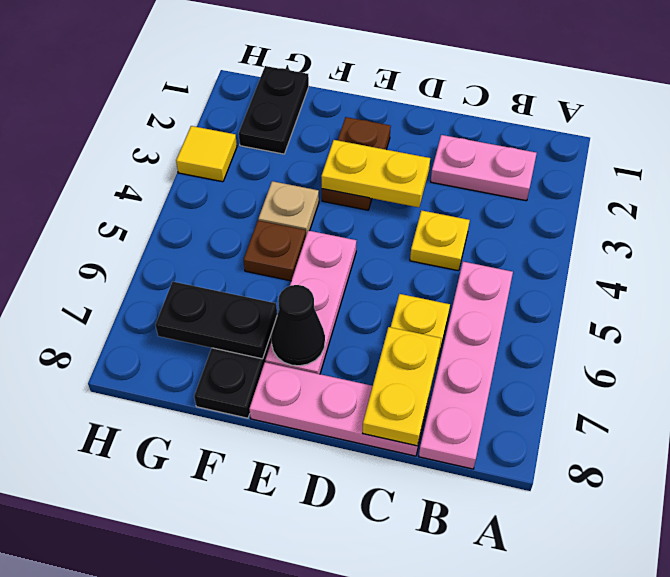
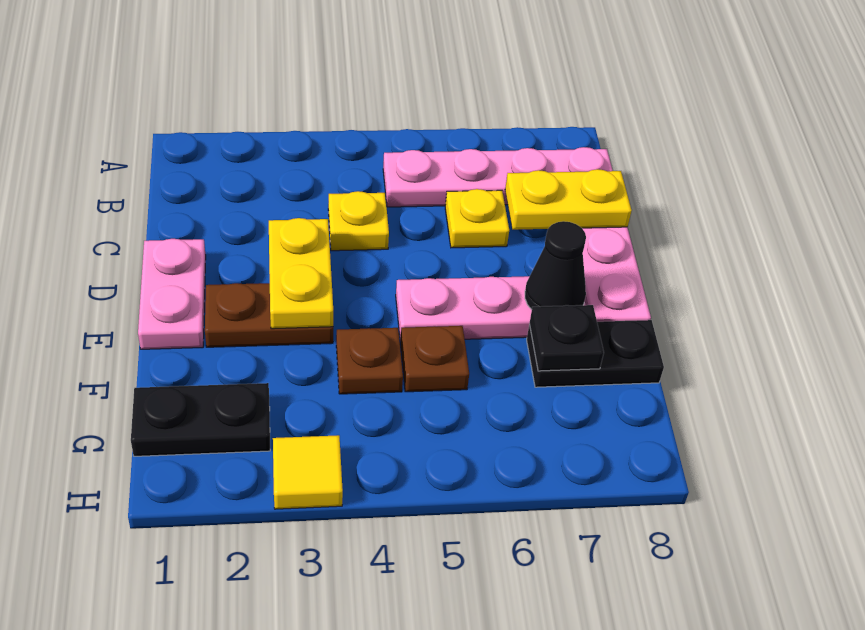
pink 1x2 plate [431,135,537,201] -> pink 1x2 plate moved to [138,239,206,349]
tan 1x1 plate [258,181,319,235] -> brown 1x1 plate [336,328,403,394]
black 1x2 plate [155,282,277,359] -> black 1x1 plate [529,305,604,371]

